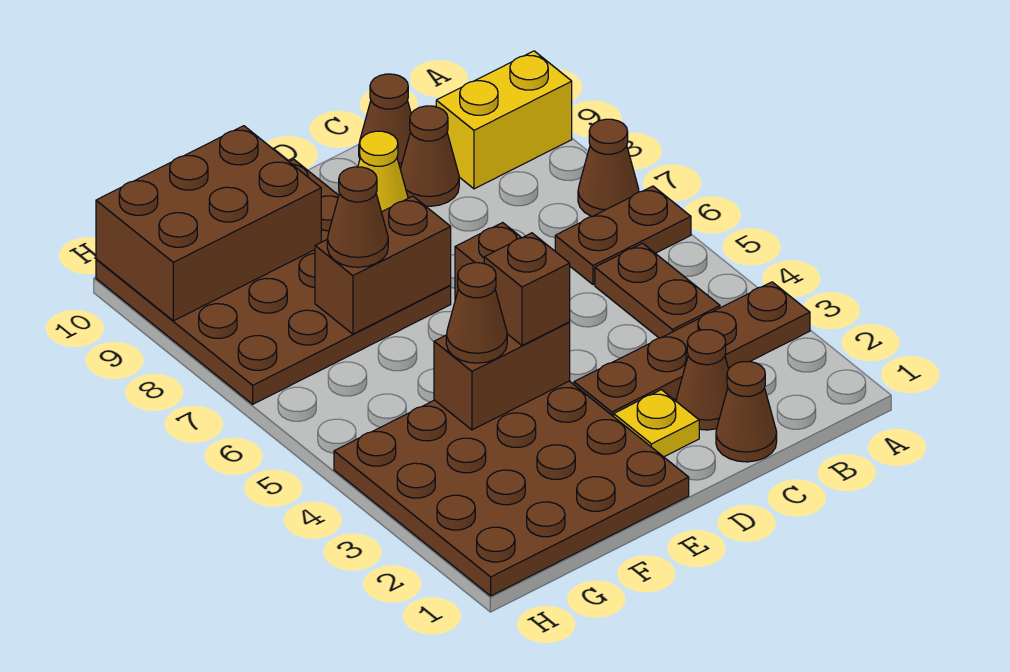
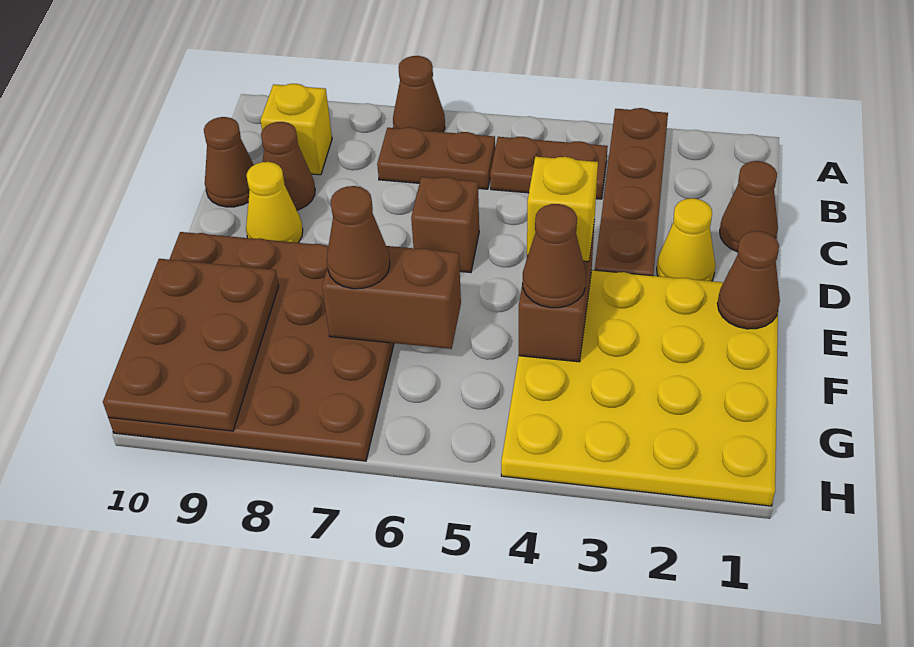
brown 1x2 plate [555,186,691,285] -> brown 1x2 plate turned to [377,127,495,189]
yellow 1x2 brick [436,51,572,189] -> yellow 1x1 brick [260,84,332,175]
brown 1x1 cone [676,330,728,430] -> brown 1x1 cone moved to [717,231,780,329]
yellow 1x1 plate [614,390,699,457] -> yellow 1x1 cone [657,198,716,281]
brown 4x4 plate [334,381,689,596] -> yellow 4x4 plate [501,270,778,506]
brown 1x1 brick [484,233,570,346] -> yellow 1x1 brick [527,157,598,262]
brown 1x2 brick [315,196,451,334] -> brown 1x2 brick turned to [322,246,461,349]
brown 2x3 brick [96,126,321,321] -> brown 2x3 plate [103,259,279,431]

